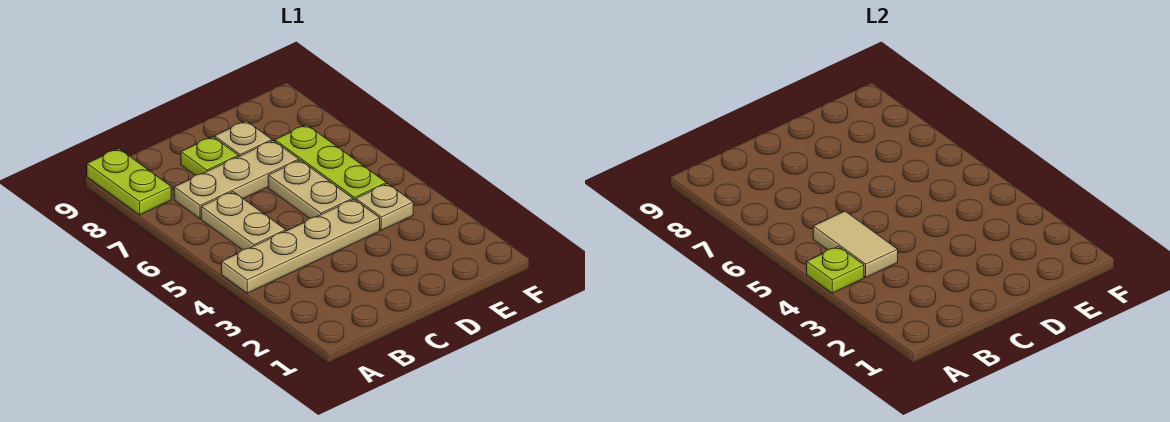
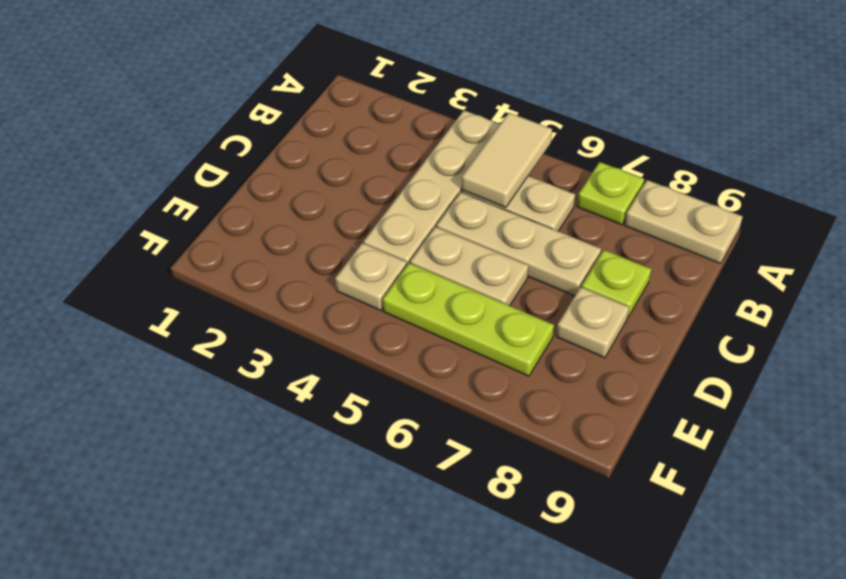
lime 1x1 plate [807,246,864,293] -> lime 1x1 plate moved to [577,162,644,225]
lime 1x2 plate [87,149,171,215] -> tan 1x2 plate [625,180,743,264]
tan 1x2 tile [813,211,898,277] -> tan 1x2 tile turned to [462,113,552,208]
tan 1x3 plate [174,141,299,219] -> tan 1x3 plate turned to [436,192,601,296]

